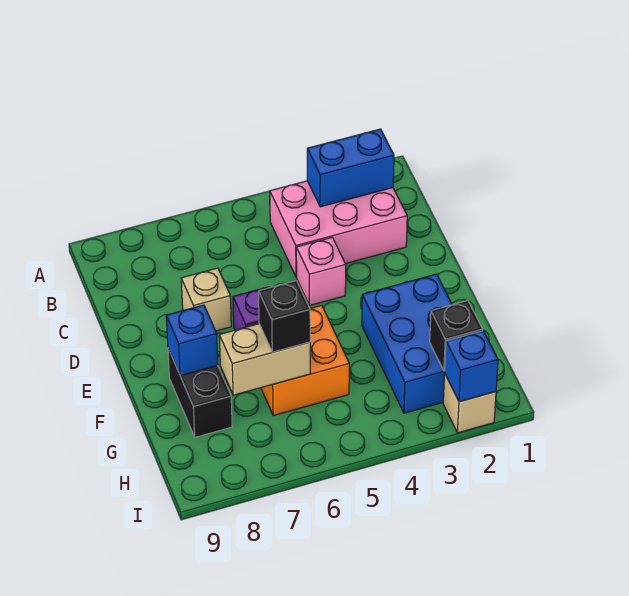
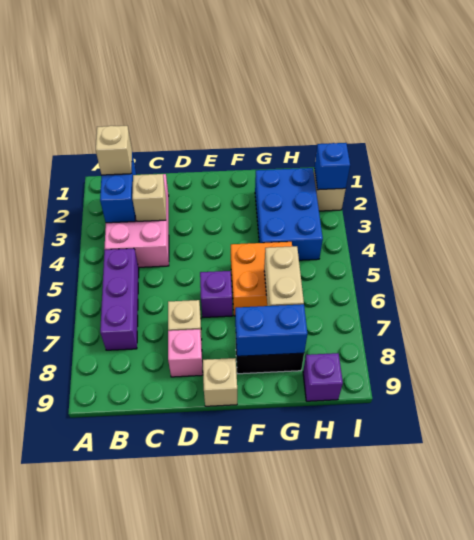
none -> tan 1x1 brick [96,126,132,175]
none -> purple 1x3 brick [100,248,139,350]
none -> tan 1x1 brick [132,174,166,221]
pink 1x1 brick [296,237,346,306] -> pink 1x1 brick moved to [168,329,203,377]
none -> tan 1x1 brick [203,358,237,406]
blue 2x3 brick [362,274,452,413] -> blue 2x3 brick turned to [255,168,323,260]
blue 1x1 brick [166,305,218,376] -> blue 1x2 brick [235,304,307,356]
black 1x1 brick [259,281,310,352] -> none
black 1x1 brick [430,301,483,371] -> none
none -> purple 1x1 brick [303,353,343,401]

